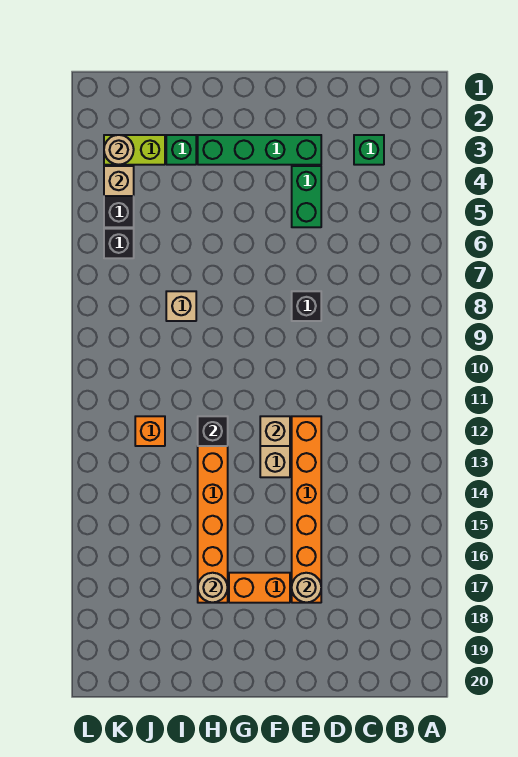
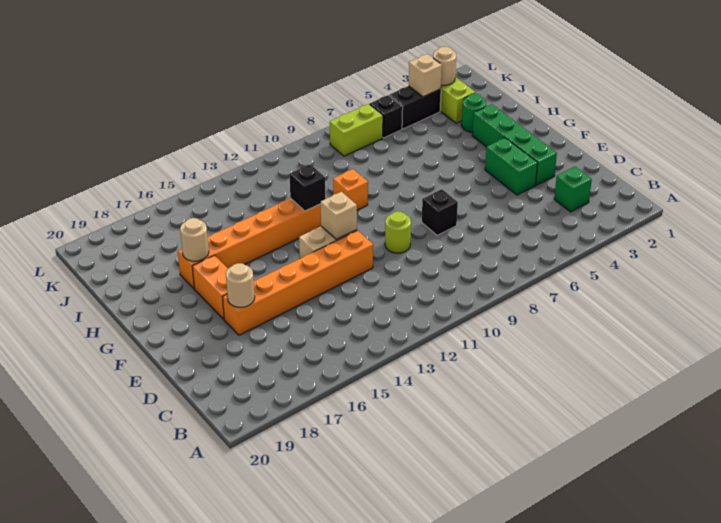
green 1x2 brick [292,166,321,227] -> green 1x2 brick turned to [485,138,538,195]
none -> lime 1x1 round brick [385,211,411,253]
green 1x1 brick [166,135,196,165] -> green 1x1 round brick [462,94,486,132]
tan 1x1 brick [166,291,196,321] -> none
orange 1x1 brick [135,416,165,446] -> orange 1x1 brick moved to [333,169,368,210]
none -> lime 1x2 brick [330,104,383,156]

